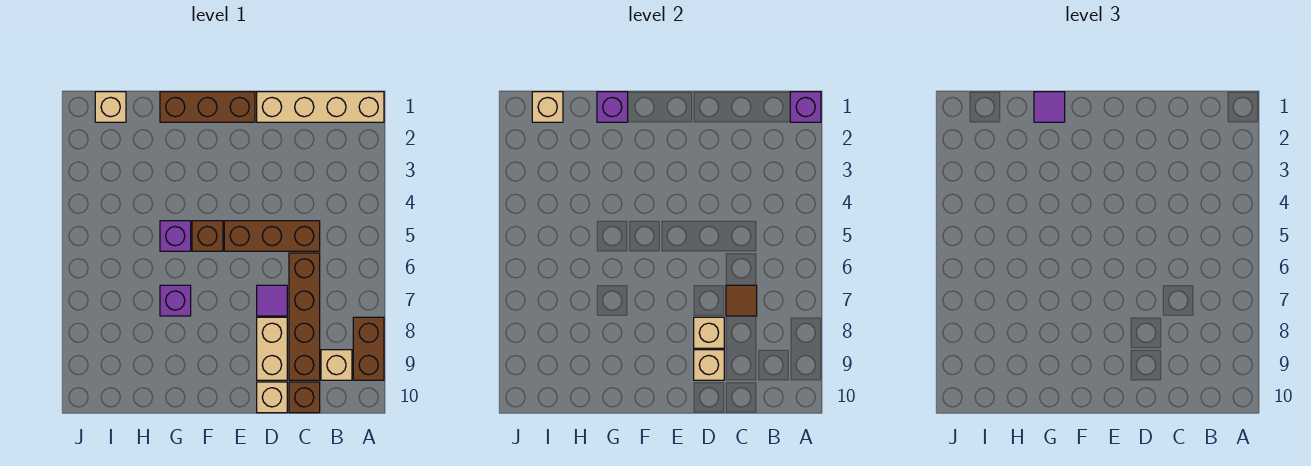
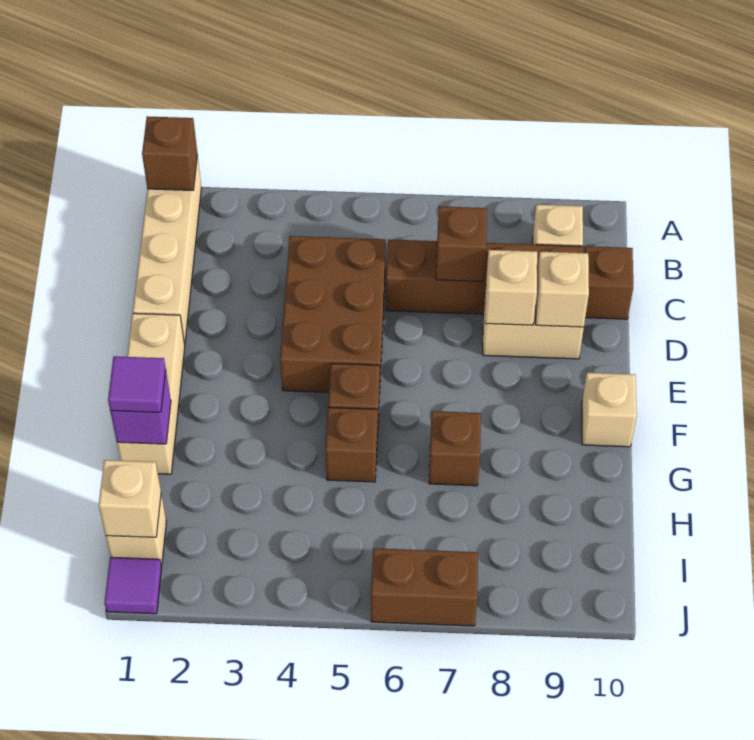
purple 1x1 brick [790,92,821,122] -> brown 1x1 brick [142,116,197,191]
brown 1x2 brick [353,317,384,380] -> brown 1x2 brick moved to [371,548,478,626]
brown 1x3 brick [224,221,320,251] -> brown 2x3 brick [280,236,386,394]
brown 1x1 tile [726,285,757,316] -> brown 1x1 brick [436,206,487,281]
purple 1x1 tile [257,285,287,316] -> purple 1x1 tile moved to [104,557,162,614]
tan 1x1 brick [257,382,287,413] -> tan 1x1 brick moved to [582,373,637,447]
brown 1x3 brick [160,92,255,122] -> tan 1x3 brick [117,313,185,474]
purple 1x1 brick [160,221,191,251] -> brown 1x1 brick [326,407,377,482]
purple 1x1 brick [160,285,191,316] -> brown 1x1 brick [429,411,481,486]

